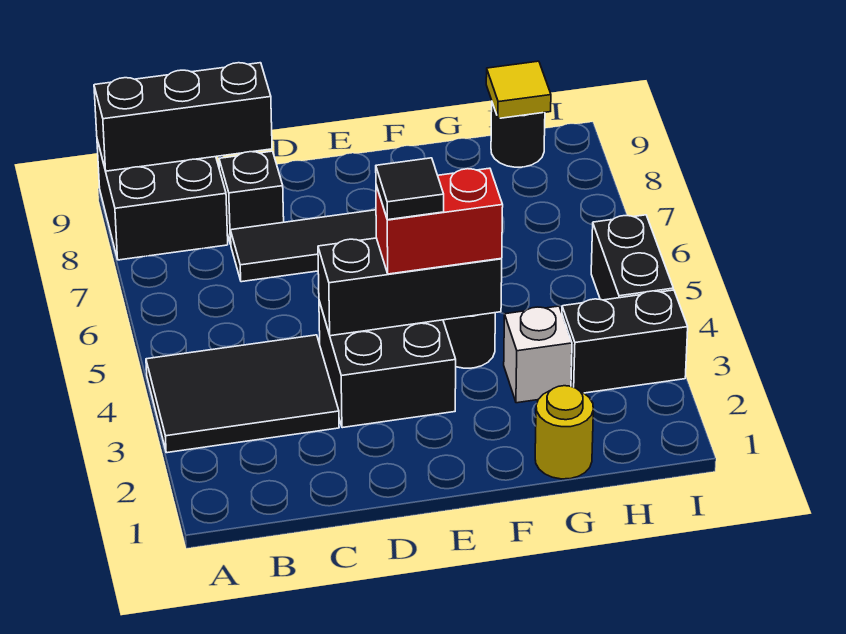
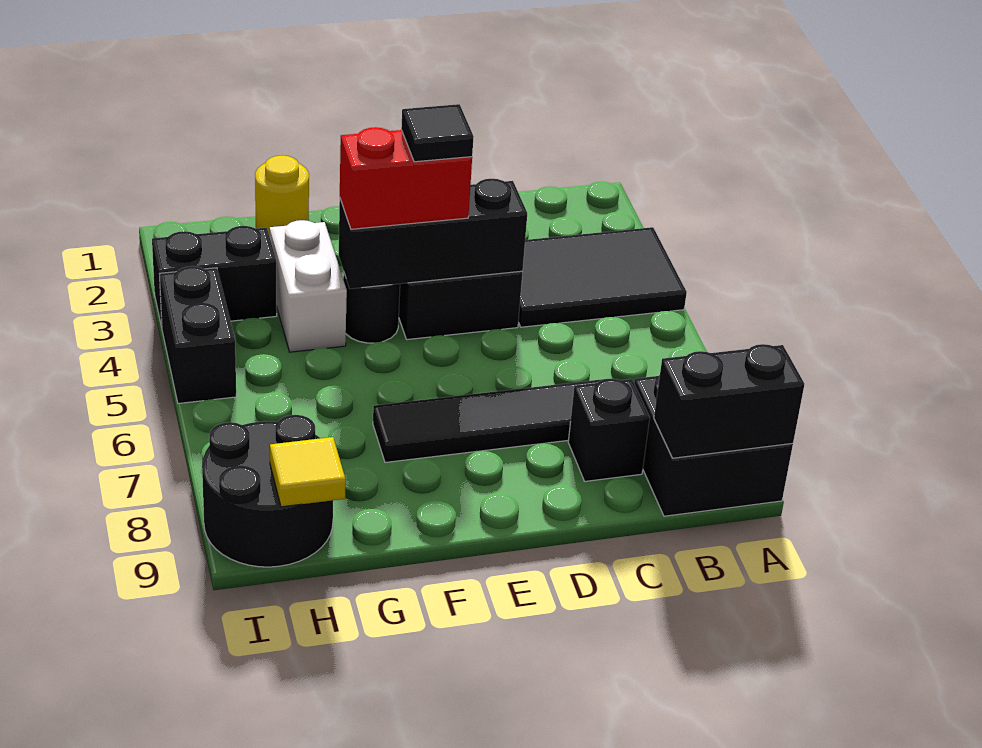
black 1x3 brick [94,63,272,171] -> black 1x2 brick [654,344,804,458]
white 1x1 brick [504,306,572,403] -> white 1x2 brick [270,220,347,352]
black 1x1 round brick [491,103,545,167] -> black 2x2 round brick [202,415,333,567]

